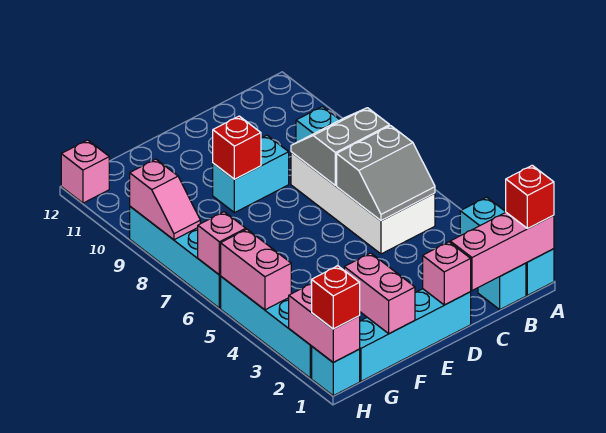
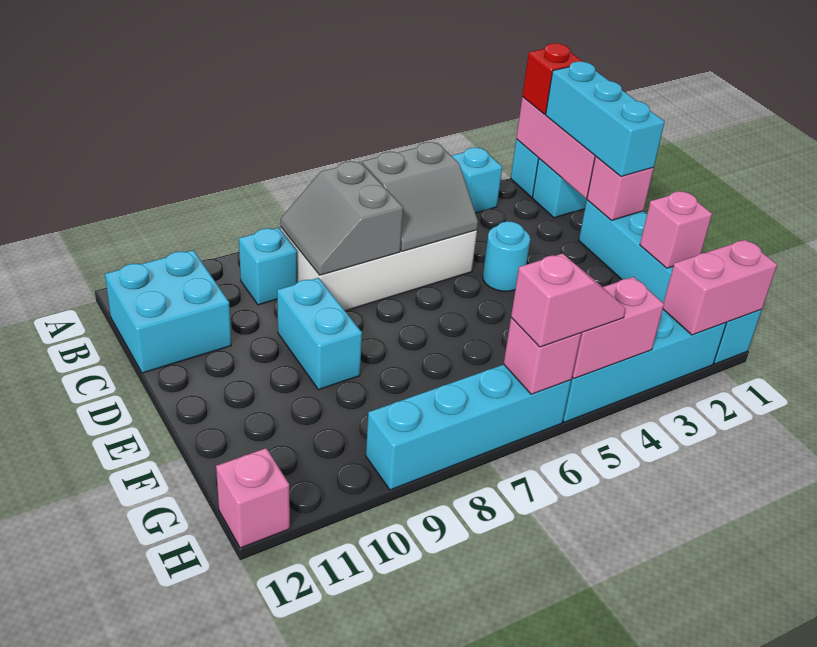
none -> cyan 1x3 brick [546,62,664,176]
grey 2x2 slope [337,126,435,221] -> grey 2x2 slope turned to [362,142,478,251]
none -> cyan 2x2 brick [105,250,231,373]
none -> cyan 1x1 round brick [483,221,530,291]
red 1x1 brick [213,116,261,179] -> none
pink 1x2 brick [344,253,415,334] -> pink 1x1 brick [640,191,712,268]
red 1x1 brick [312,266,360,329] -> none
pink 1x2 slope [130,159,200,240] -> pink 1x2 slope moved to [511,254,626,347]

